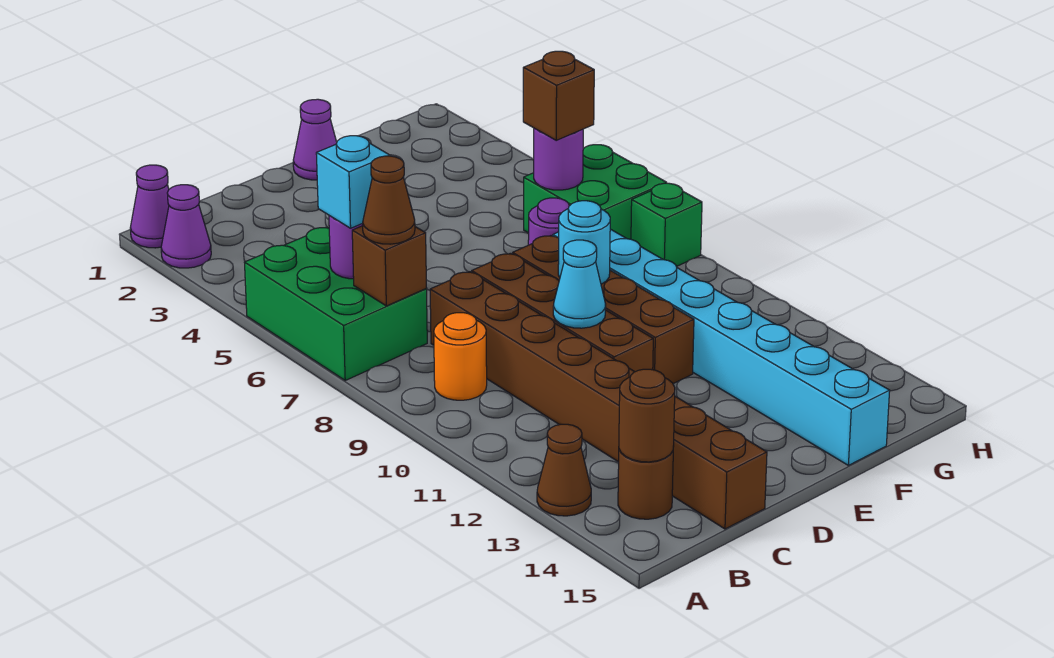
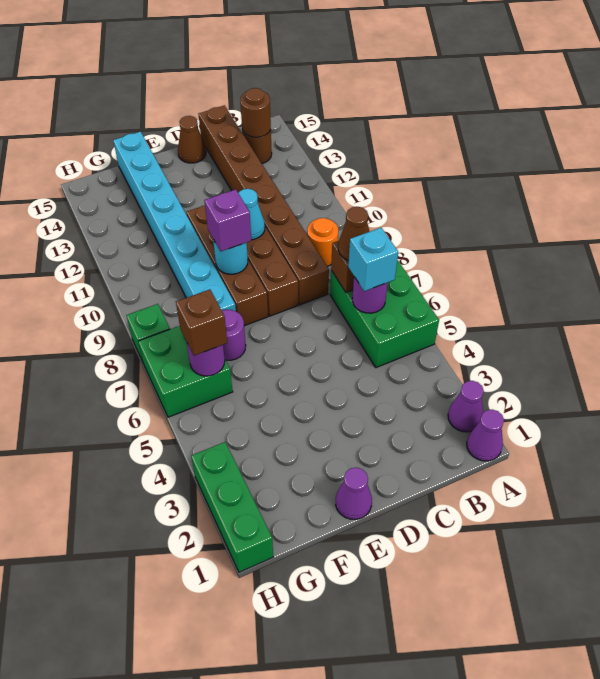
brown 1x1 cone [537,424,591,516] -> brown 1x1 cone moved to [178,116,206,163]
none -> purple 1x1 brick [204,189,251,251]
none -> green 1x3 brick [191,442,273,572]

